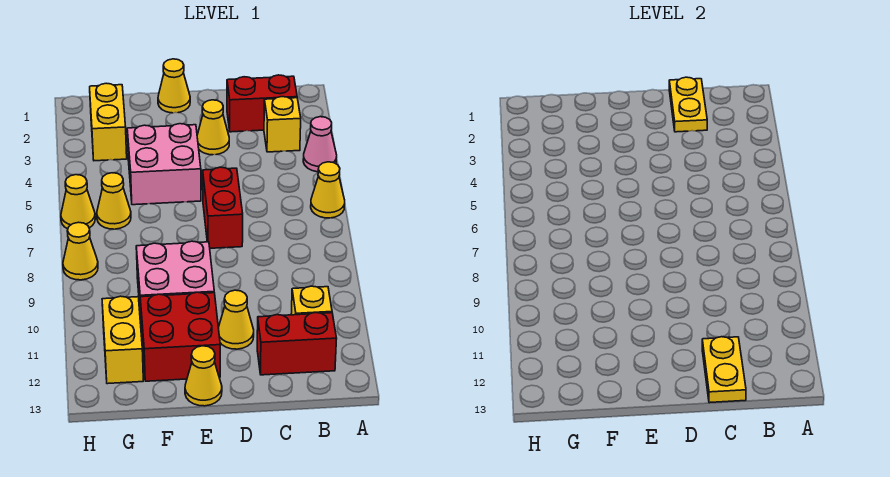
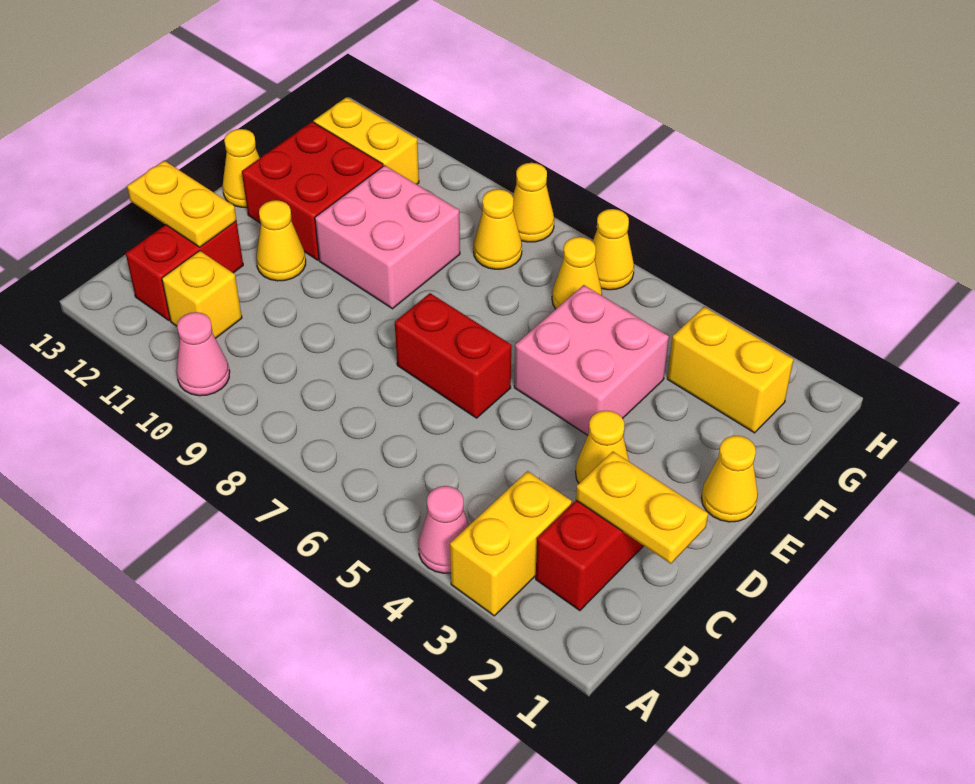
yellow 1x1 cone [311,162,345,218] -> yellow 1x1 cone moved to [474,189,522,269]
none -> pink 1x1 cone [177,312,230,396]
yellow 1x1 brick [264,97,301,152] -> yellow 1x2 brick [450,471,572,616]

